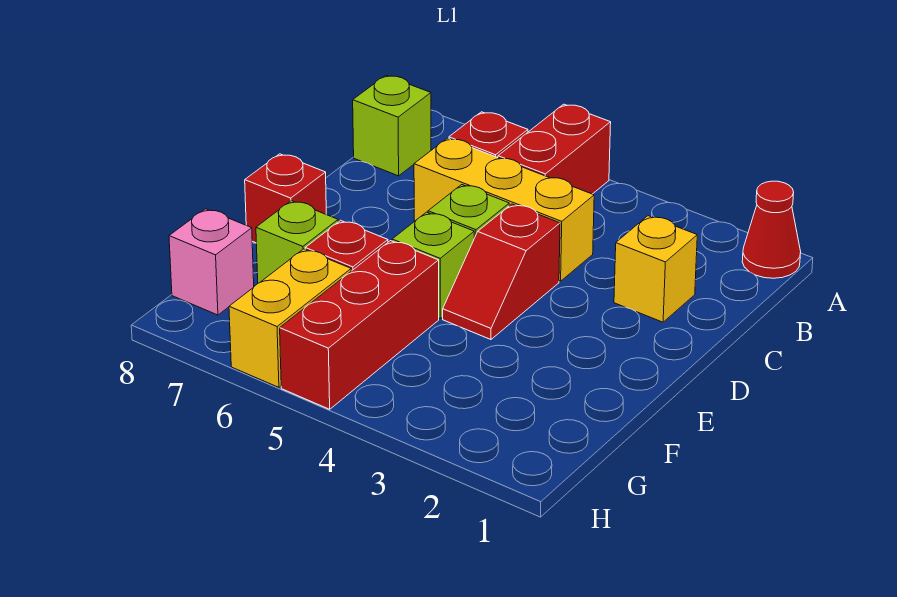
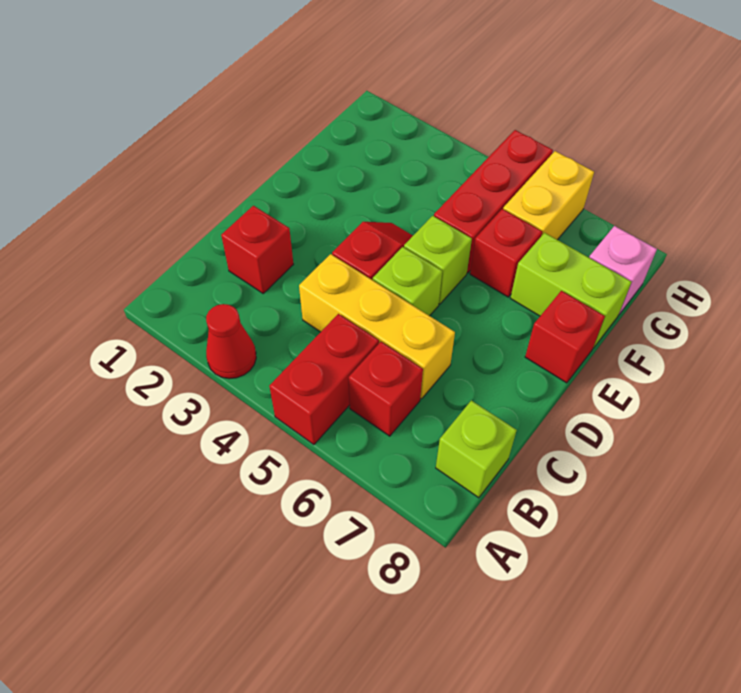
red 1x1 cone [742,181,801,278] -> red 1x1 cone moved to [206,304,256,379]
yellow 1x1 brick [614,216,697,322] -> red 1x1 brick [221,206,293,293]
lime 1x1 brick [256,201,338,283] -> lime 1x2 brick [511,233,631,348]

